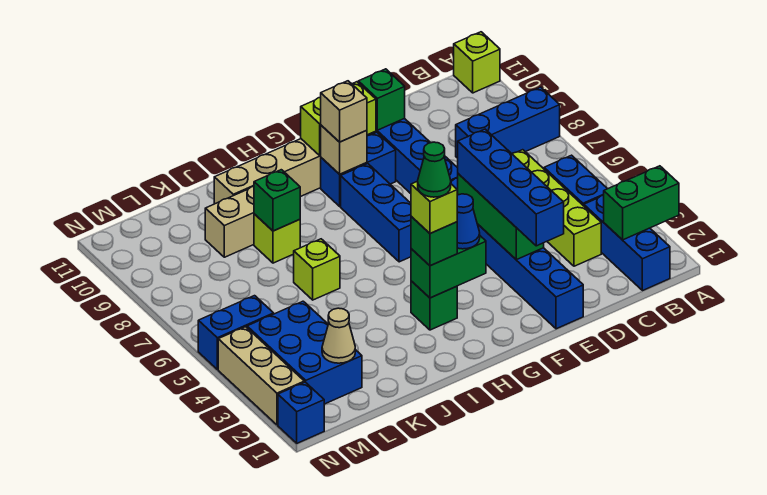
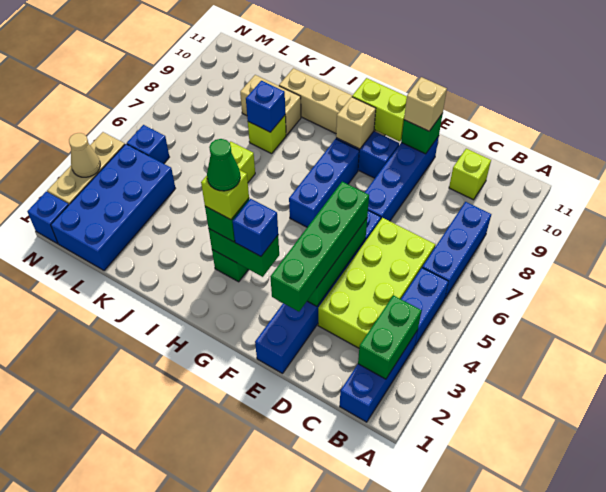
green 1x2 brick [604,166,679,240] -> green 1x2 brick turned to [358,295,421,379]
blue 1x3 brick [456,87,560,158] -> blue 1x3 brick turned to [422,202,491,298]
lime 1x1 brick [454,32,500,93] -> lime 1x1 brick moved to [449,149,491,200]
lime 1x4 brick [512,150,601,266] -> lime 2x4 brick [318,218,435,348]
blue 1x4 brick [458,129,564,246] -> green 1x4 brick [270,182,369,312]
blue 1x1 cone [457,194,480,249] -> blue 1x1 brick [233,199,278,256]
tan 1x1 brick [321,81,367,142] -> tan 1x1 brick moved to [404,77,447,131]
green 1x1 brick [254,170,300,231] -> blue 1x1 brick [246,81,285,132]
blue 2x3 brick [247,301,362,404] -> blue 2x4 brick [51,144,175,271]
tan 1x1 cone [322,308,355,363] -> tan 1x1 cone moved to [69,133,100,177]
blue 1x2 brick [198,296,274,370] -> blue 1x1 brick [127,125,169,164]

